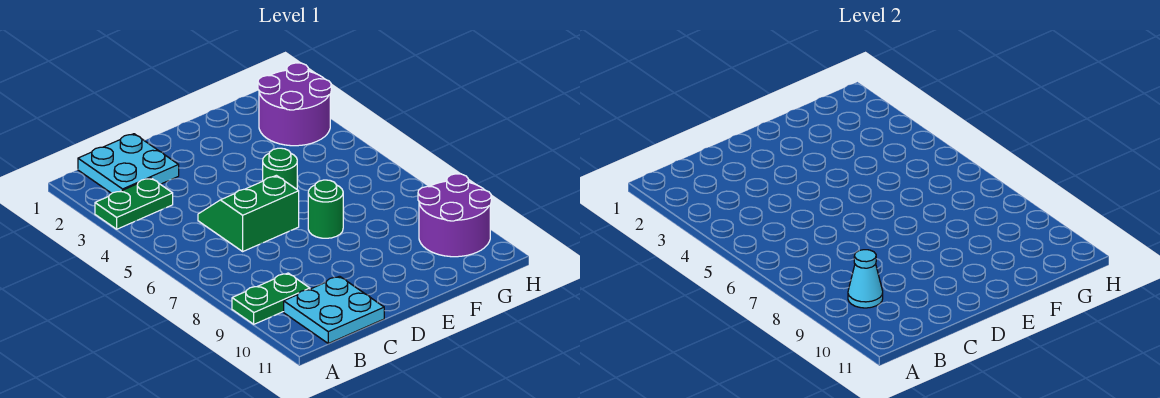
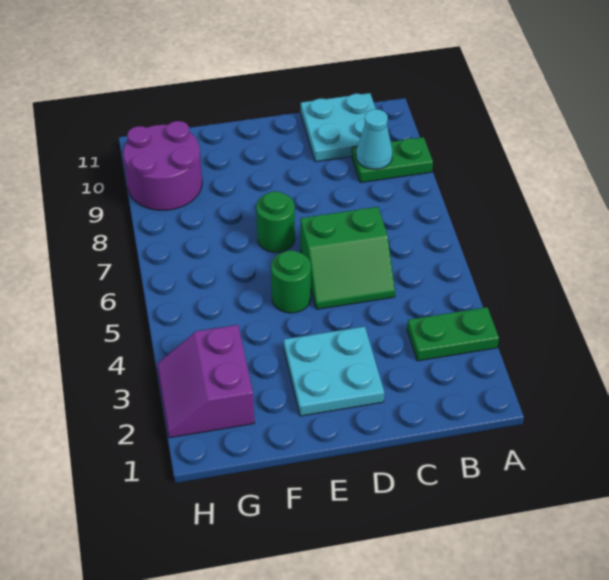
cyan 2x2 plate [78,134,179,193] -> cyan 2x2 plate moved to [284,327,384,416]
purple 2x2 round brick [258,63,331,146] -> purple 2x2 slope [157,325,254,438]

